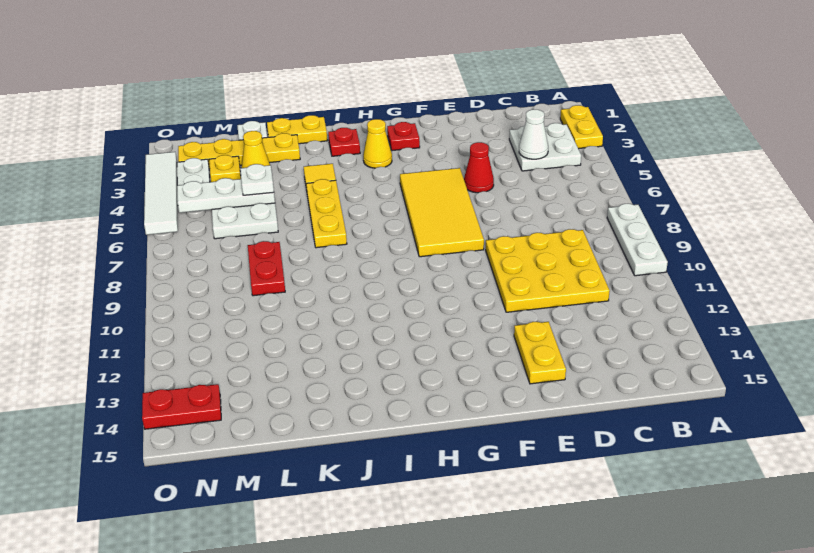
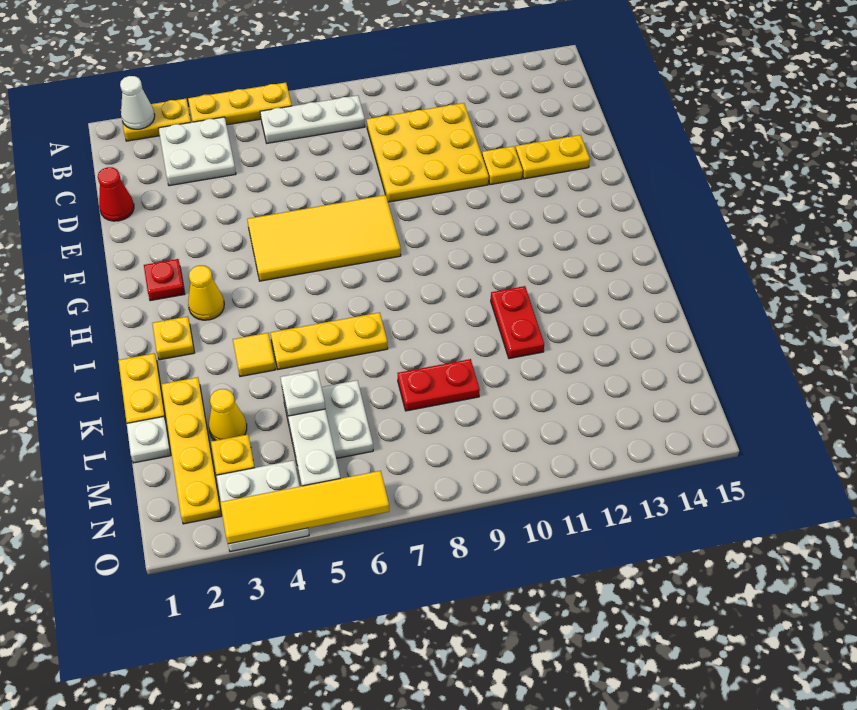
none -> yellow 1x3 plate [188,83,292,125]
white 1x3 plate [607,204,668,276] -> white 1x3 plate moved to [260,95,365,143]
white 1x1 cone [519,109,548,159] -> white 1x1 cone moved to [120,76,155,129]
red 1x1 cone [464,142,494,193] -> red 1x1 cone moved to [98,167,134,221]
none -> yellow 1x1 plate [482,146,523,185]
red 1x1 plate [328,128,360,156] -> yellow 1x1 plate [152,316,194,360]
red 1x2 plate [142,384,221,429] -> red 1x2 plate moved to [491,286,544,359]
white 1x4 tile [144,152,178,235] -> yellow 1x4 tile [220,471,389,544]

